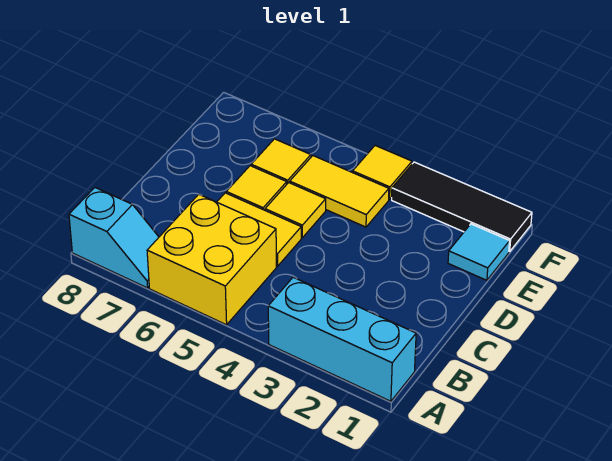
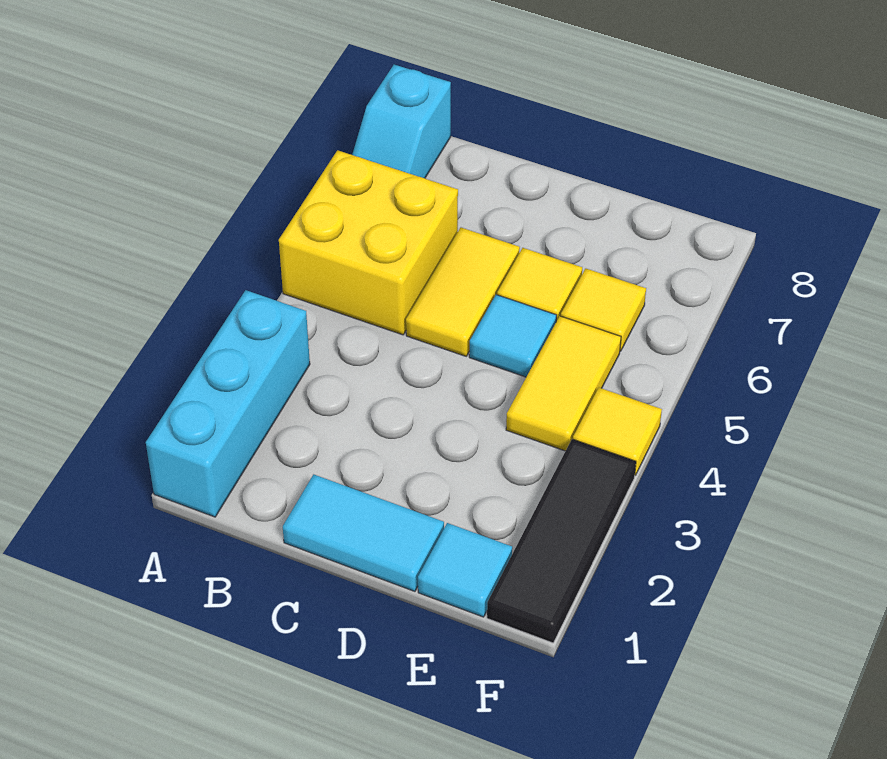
none -> cyan 1x2 tile [283,474,444,591]
yellow 1x1 tile [265,183,326,238] -> cyan 1x1 tile [469,295,557,377]

